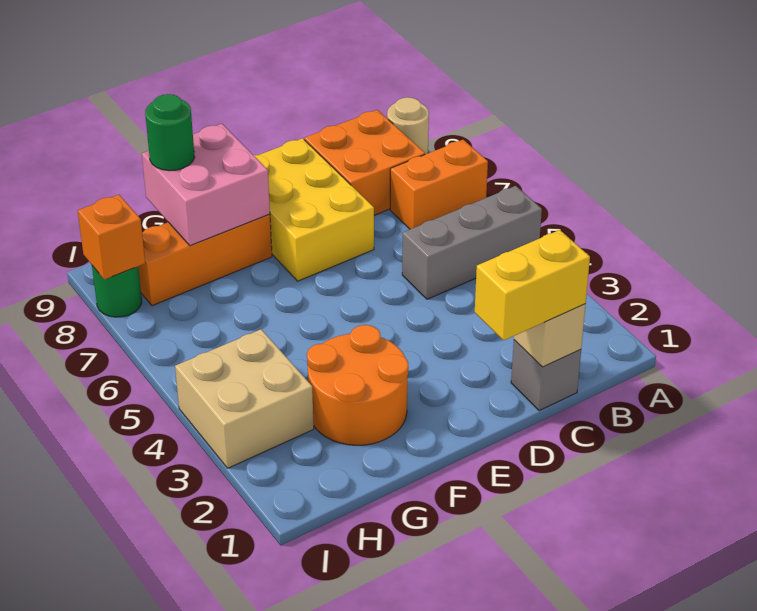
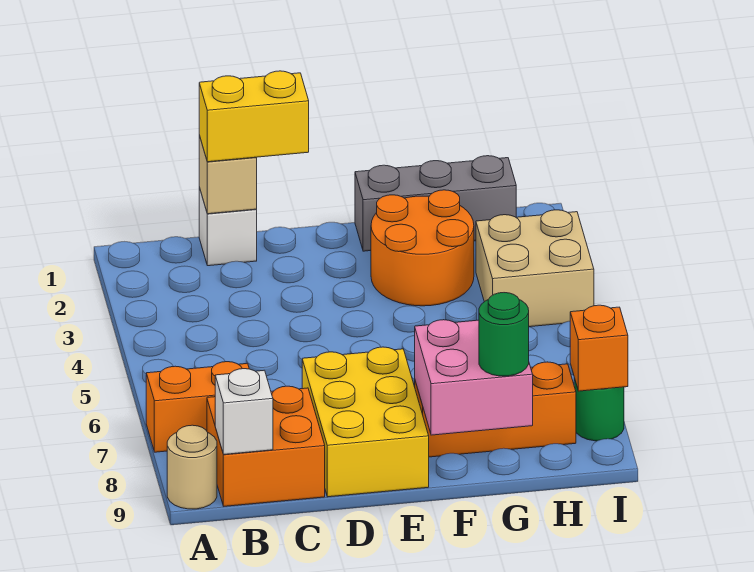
grey 1x3 brick [402,186,542,299] -> grey 1x3 brick moved to [355,156,516,251]
none -> white 1x1 brick [215,369,273,455]
grey 1x1 brick [511,340,581,411] -> white 1x1 brick [199,187,257,266]

